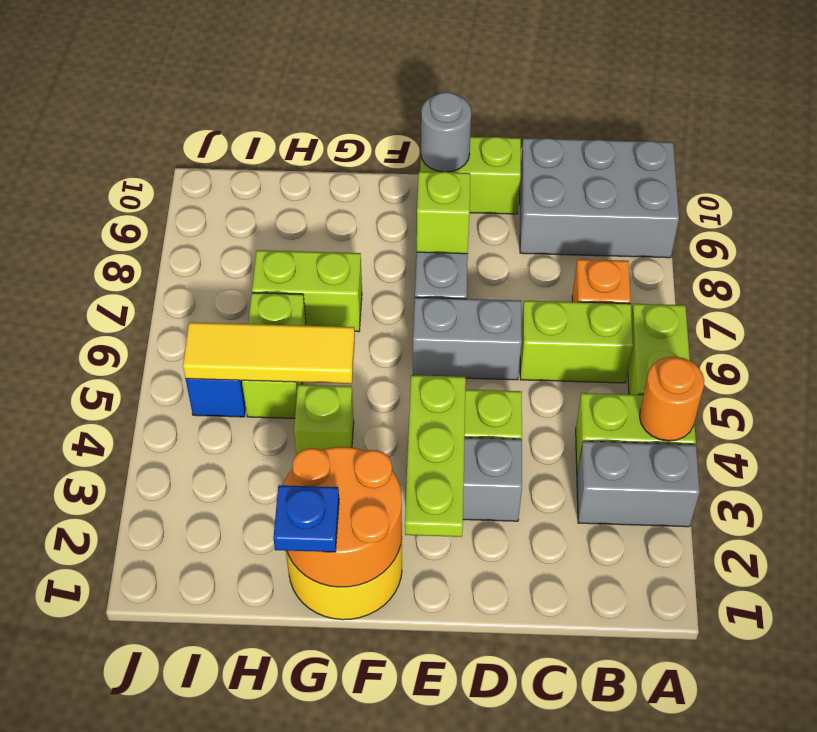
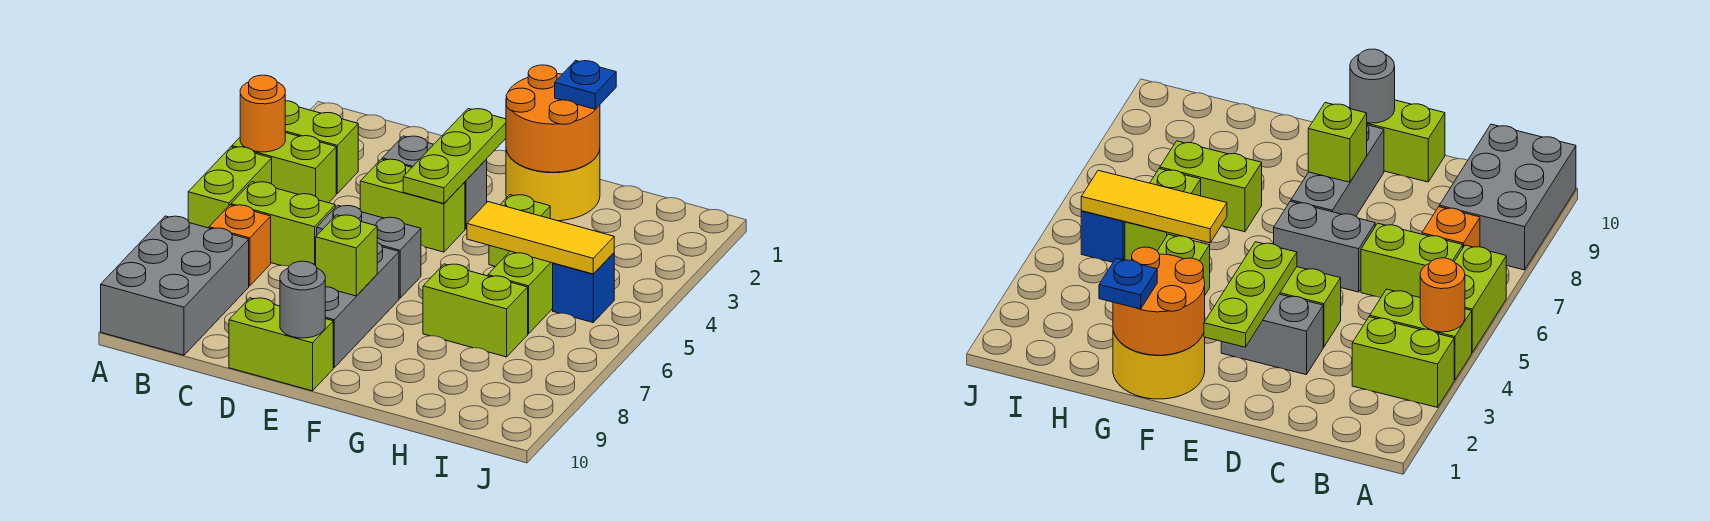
grey 1x2 brick [577,441,700,527] -> lime 1x2 brick [285,101,358,193]
grey 2x3 brick [520,138,679,258] -> grey 2x3 brick turned to [101,216,249,355]

